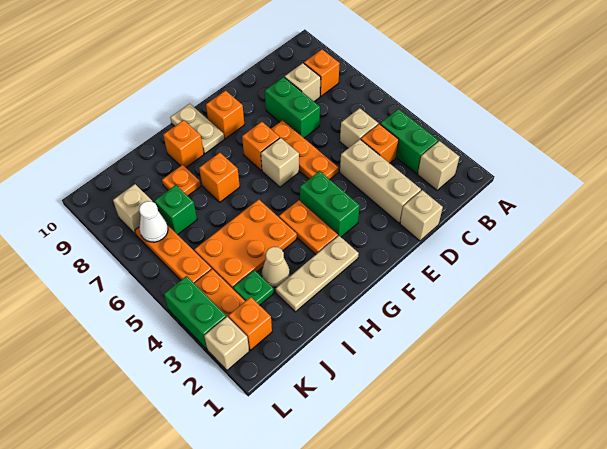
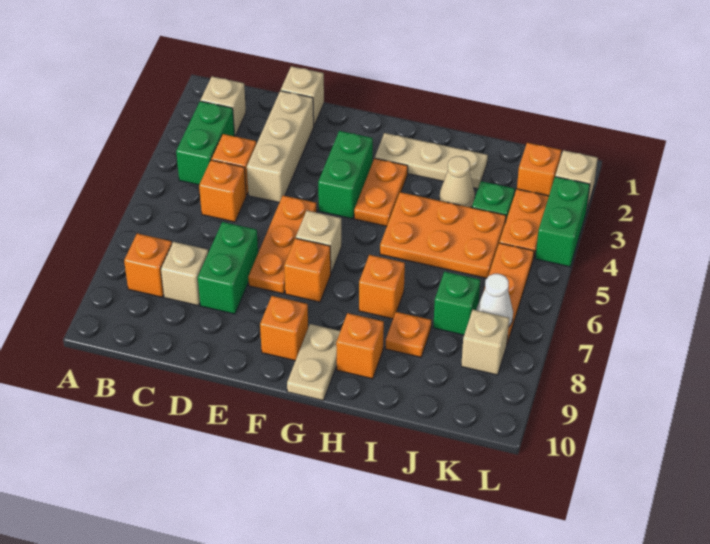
tan 1x1 brick [340,108,378,148] -> orange 1x1 brick [199,160,246,222]

